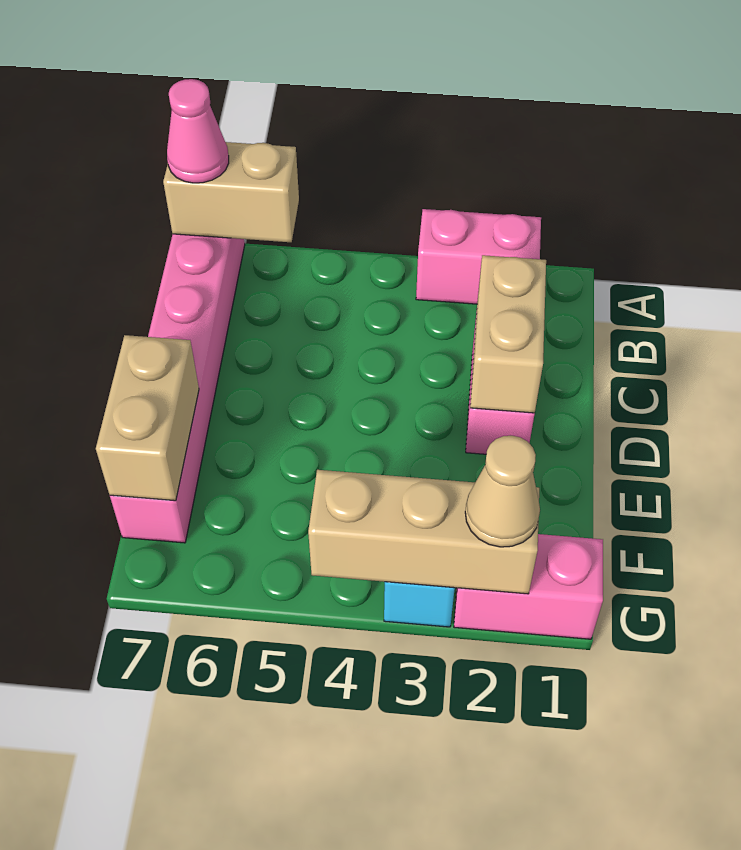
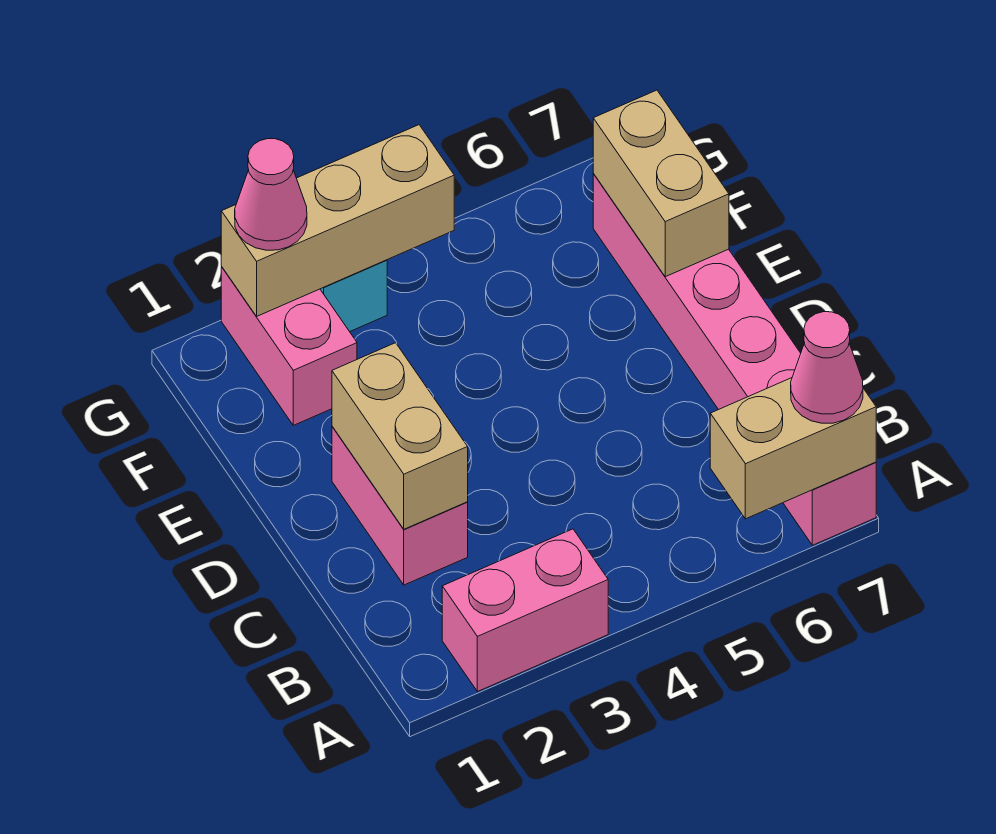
pink 1x2 brick [454,534,603,639] -> pink 1x2 brick turned to [221,267,357,425]
tan 1x1 cone [465,436,540,547] -> pink 1x1 cone [235,139,307,250]

